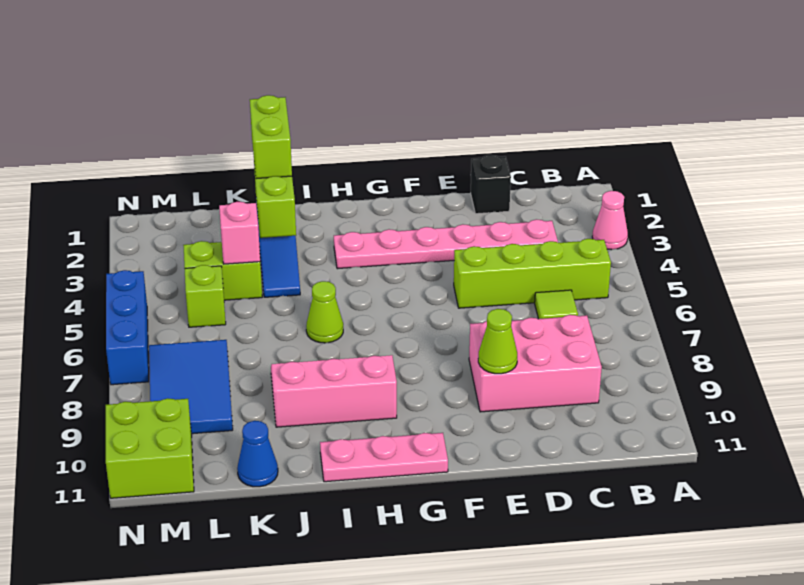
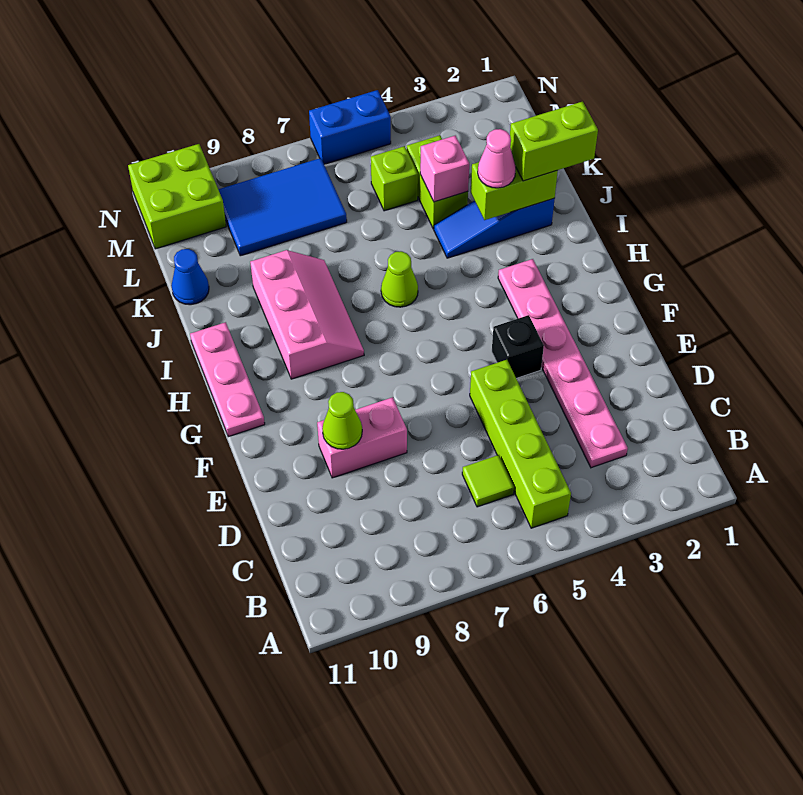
pink 1x1 cone [592,191,628,250] -> pink 1x1 cone moved to [478,129,516,188]
pink 2x3 brick [469,315,602,412] -> pink 1x2 brick [317,397,407,478]
black 1x1 brick [471,155,511,214] -> black 1x1 brick moved to [492,315,544,378]
blue 1x3 brick [106,270,149,385] -> blue 1x2 brick [309,90,391,164]

